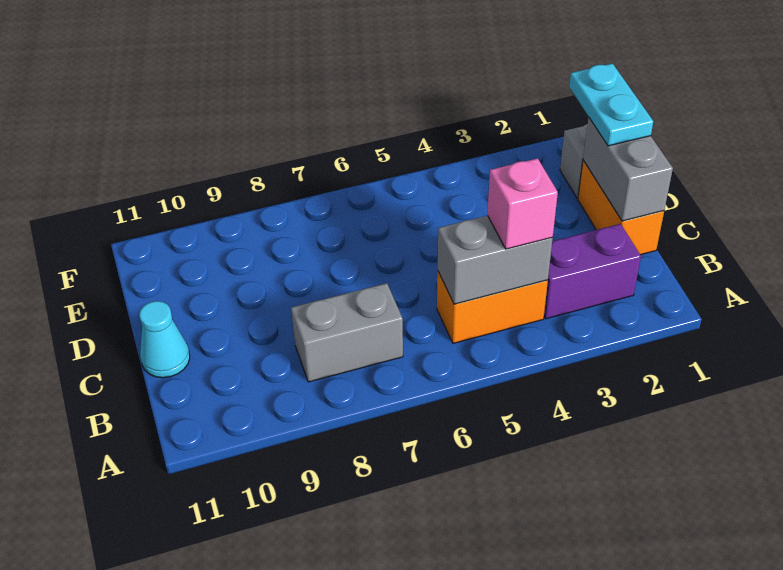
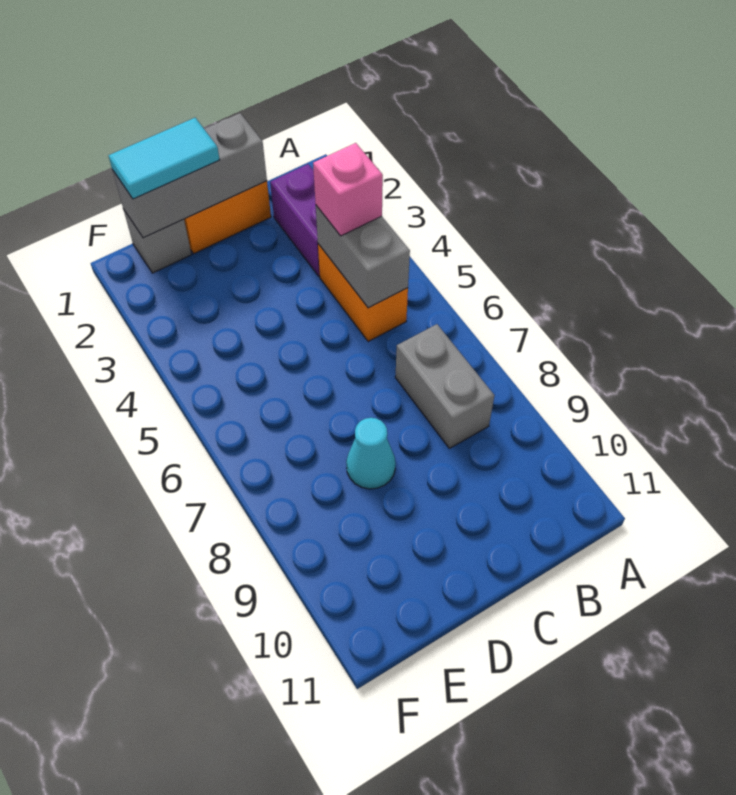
grey 1x2 brick [583,118,673,221] -> grey 1x3 brick [113,113,267,238]
cyan 1x1 cone [139,301,190,378] -> cyan 1x1 cone moved to [346,418,396,489]
cyan 1x2 plate [569,64,653,146] -> cyan 1x2 tile [108,118,220,199]

